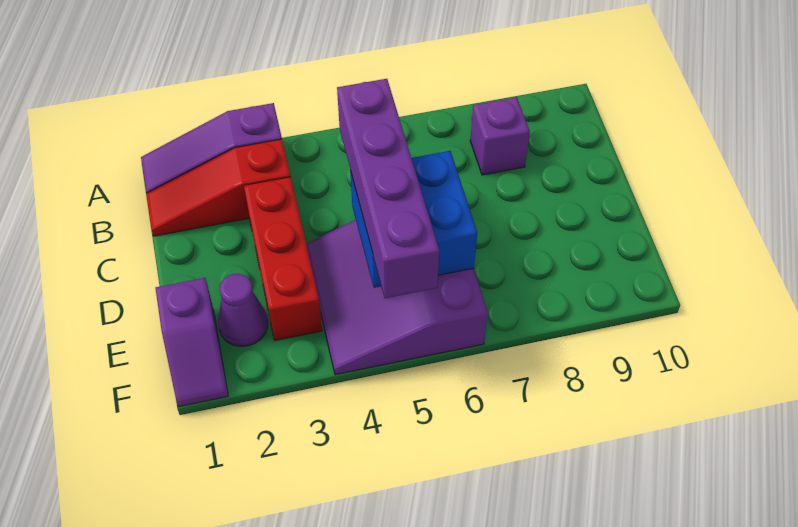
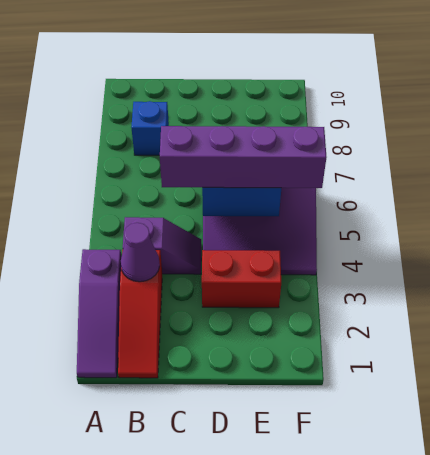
purple 1x1 brick [470,97,530,175] -> blue 1x1 brick [131,101,169,155]
red 1x3 brick [244,177,322,341] -> red 1x2 brick [202,250,281,308]
purple 1x2 slope [155,278,228,407] -> purple 1x2 slope moved to [123,217,201,274]
purple 1x1 cone [218,274,268,346] -> purple 1x1 cone moved to [121,223,160,282]

